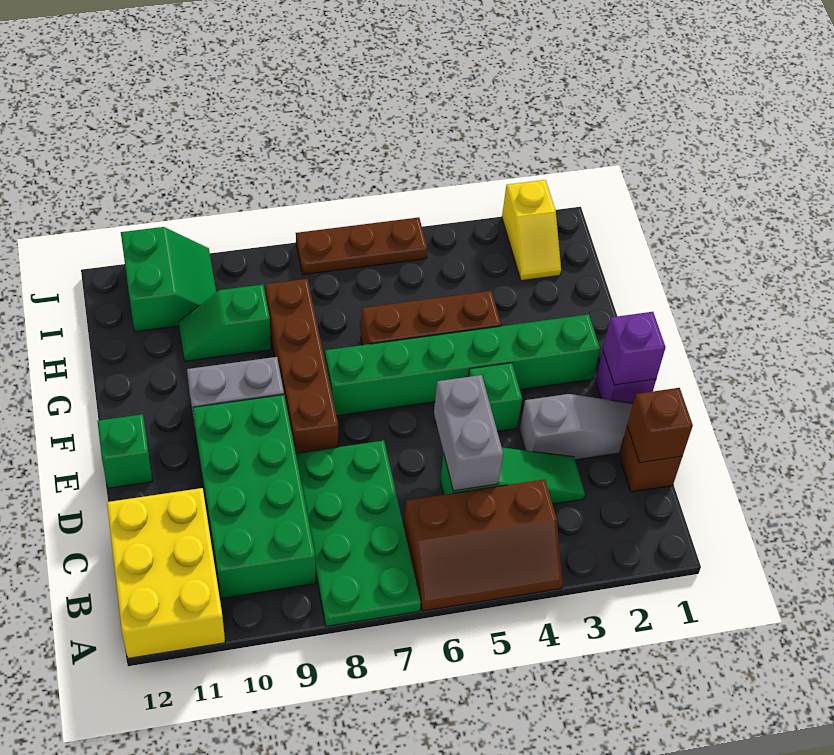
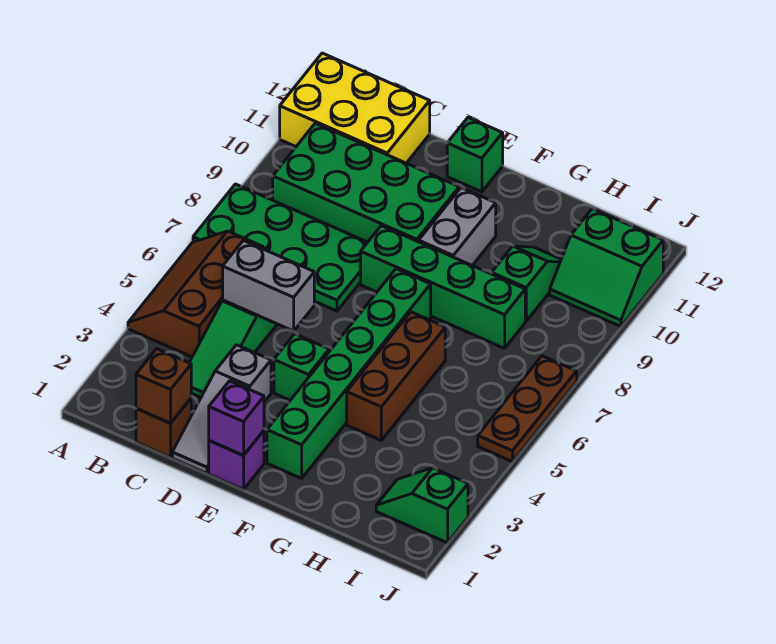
brown 1x4 brick [265,279,338,453] -> green 1x4 brick [361,226,525,348]
yellow 1x2 slope [502,180,561,281] -> green 1x2 slope [376,468,468,543]

